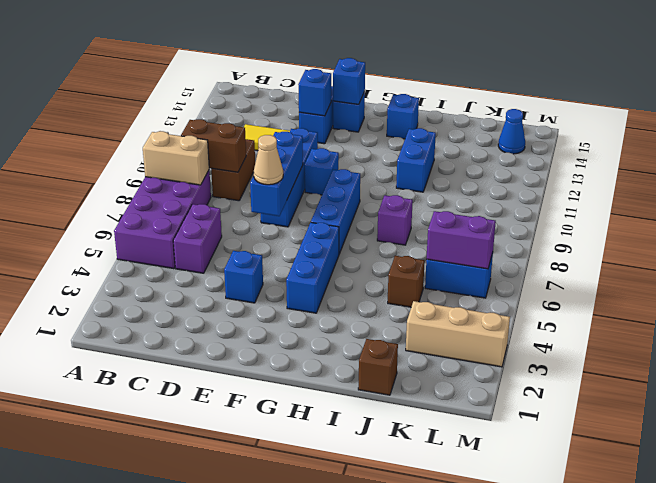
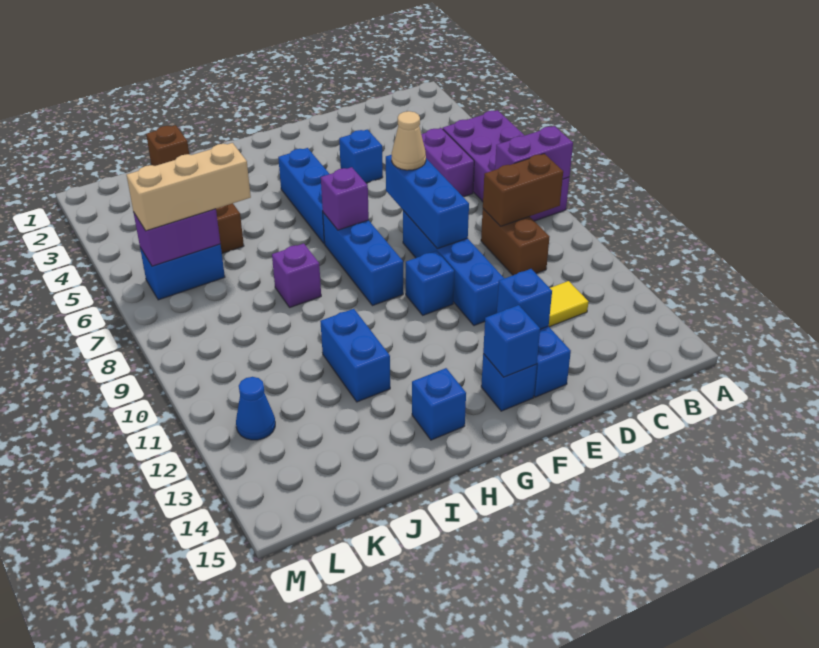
tan 1x2 brick [143,131,209,185] -> purple 1x2 brick [495,126,573,179]
none -> purple 1x1 brick [321,167,369,230]
tan 1x3 brick [406,301,510,367] -> tan 1x3 brick moved to [127,143,251,231]
blue 1x1 cone [498,109,525,154] -> blue 1x1 cone moved to [236,377,275,440]

